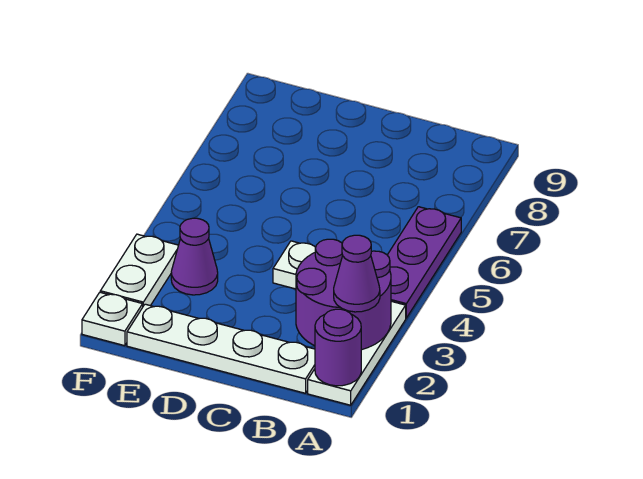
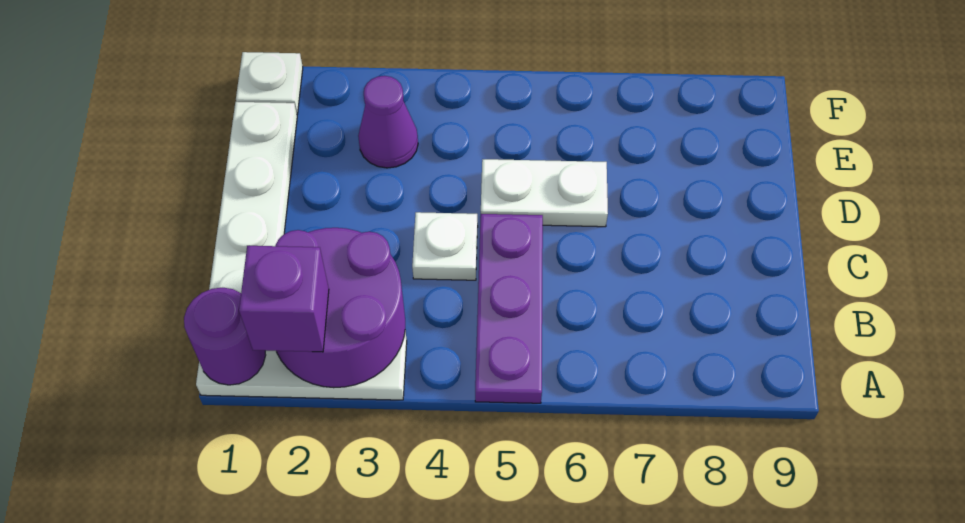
purple 1x1 cone [334,235,380,312] -> purple 1x1 brick [239,246,329,352]
purple 1x3 plate [387,207,461,318] -> purple 1x3 plate turned to [475,214,543,403]
white 1x2 plate [100,234,178,306] -> white 1x2 plate moved to [481,159,608,227]

